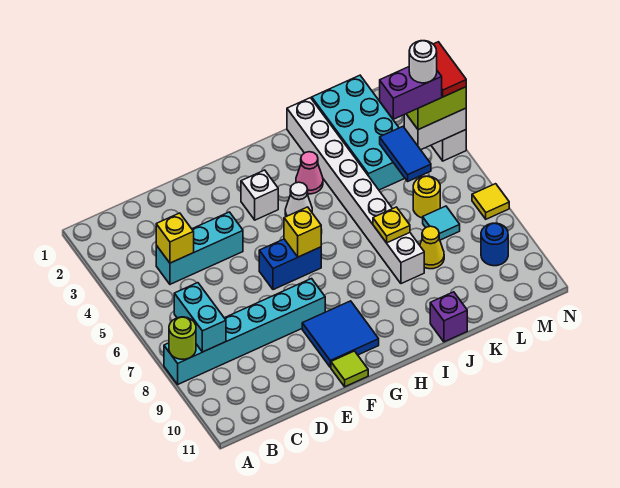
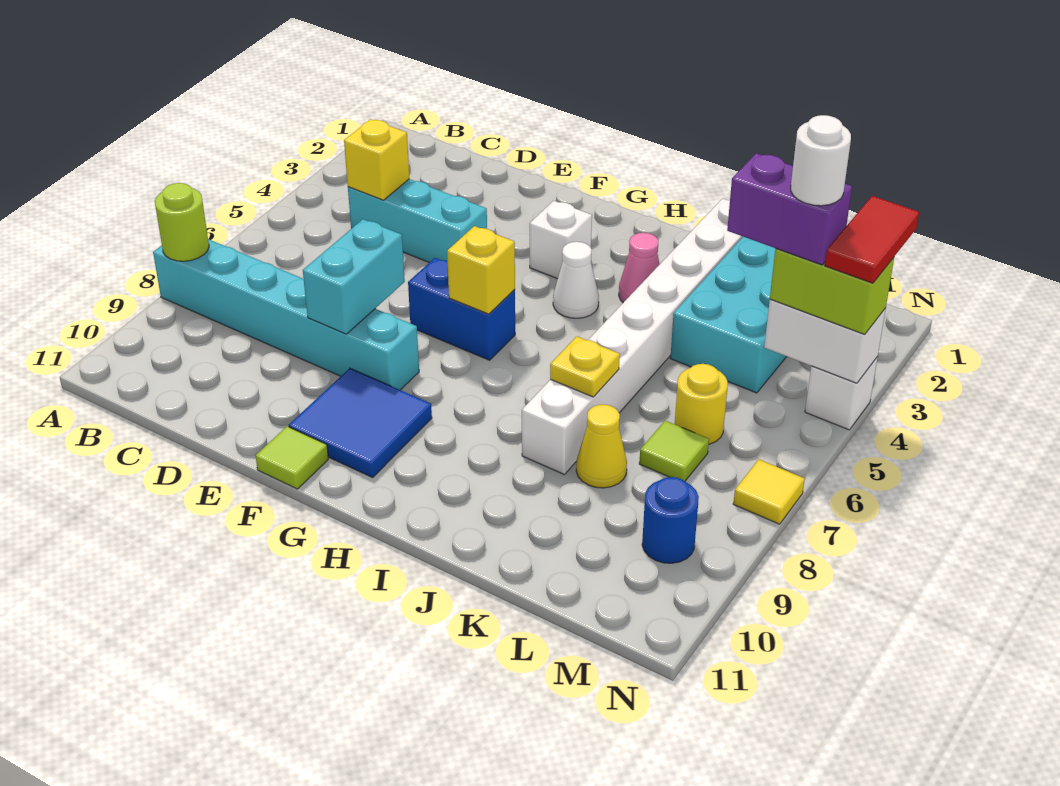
cyan 1x2 brick [174,283,226,352] -> cyan 1x2 brick moved to [303,219,405,334]
purple 1x1 brick [430,292,467,342] -> none
blue 1x2 tile [380,127,431,181] -> none
cyan 1x1 tile [423,206,460,240] -> lime 1x1 tile [639,421,709,481]

